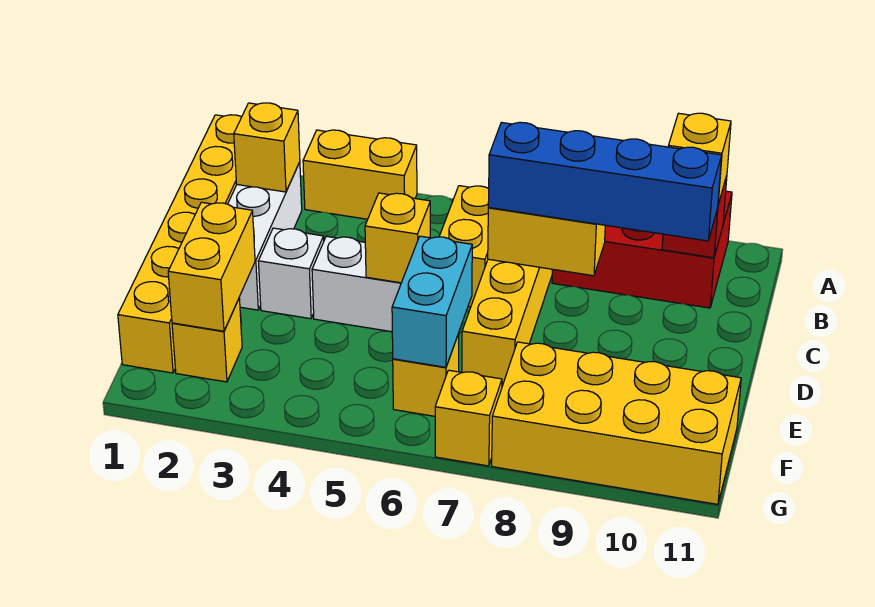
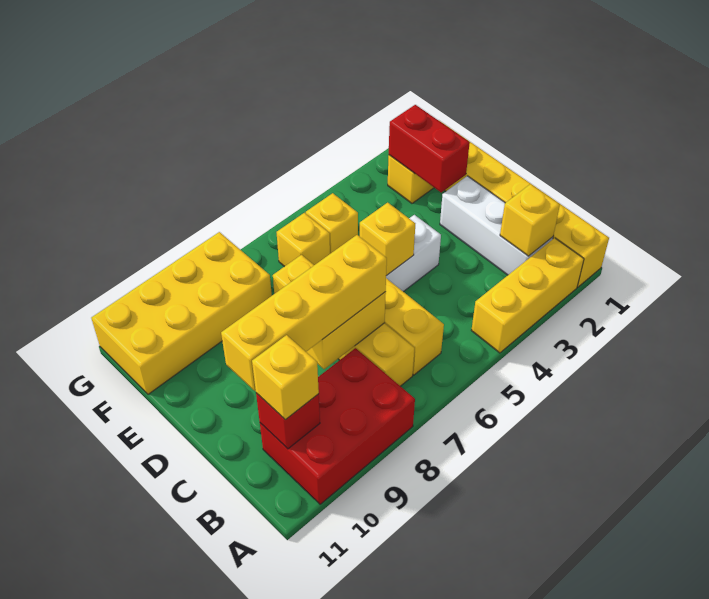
yellow 1x2 brick [303,130,417,219] -> yellow 1x3 brick [471,238,584,353]
blue 1x4 brick [488,122,722,241] -> yellow 1x4 brick [221,235,387,391]
white 1x1 brick [258,228,324,319] -> none
yellow 1x2 brick [168,202,255,331] -> red 1x2 brick [389,105,470,193]
cyan 1x2 brick [392,236,472,367] -> none
yellow 1x1 brick [435,370,502,466] -> yellow 1x1 brick moved to [306,193,358,254]

